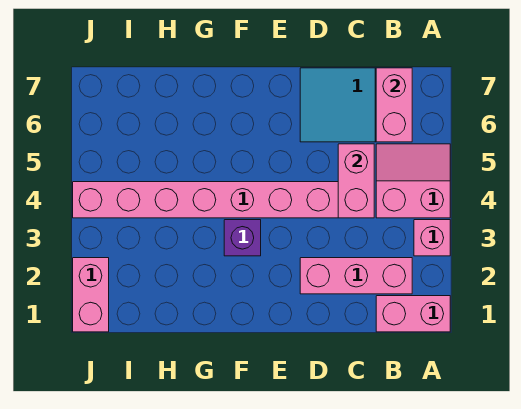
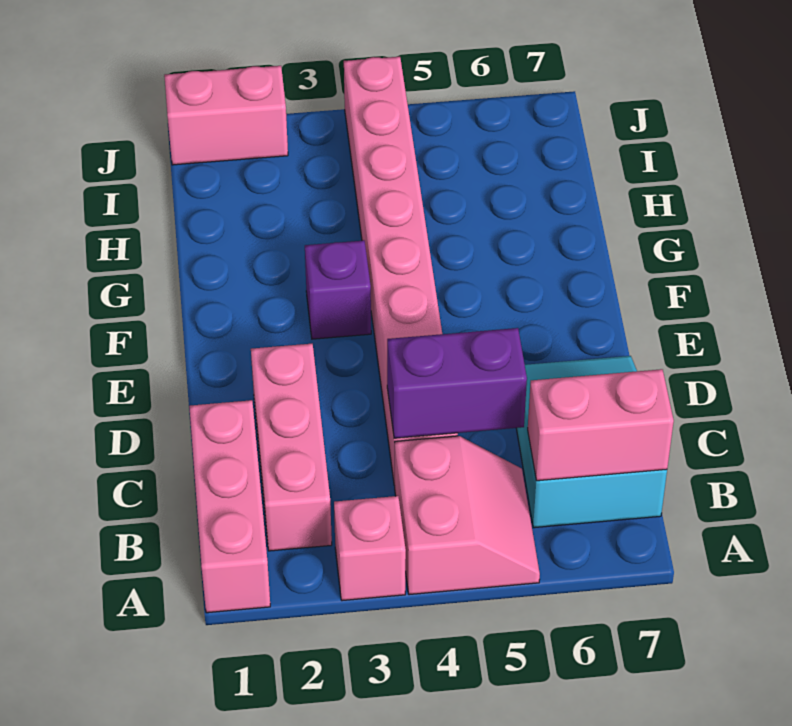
pink 1x2 brick [376,296,450,332] -> pink 1x3 brick [189,400,270,613]
pink 1x2 brick [338,144,374,218] -> purple 1x2 brick [387,328,527,438]

